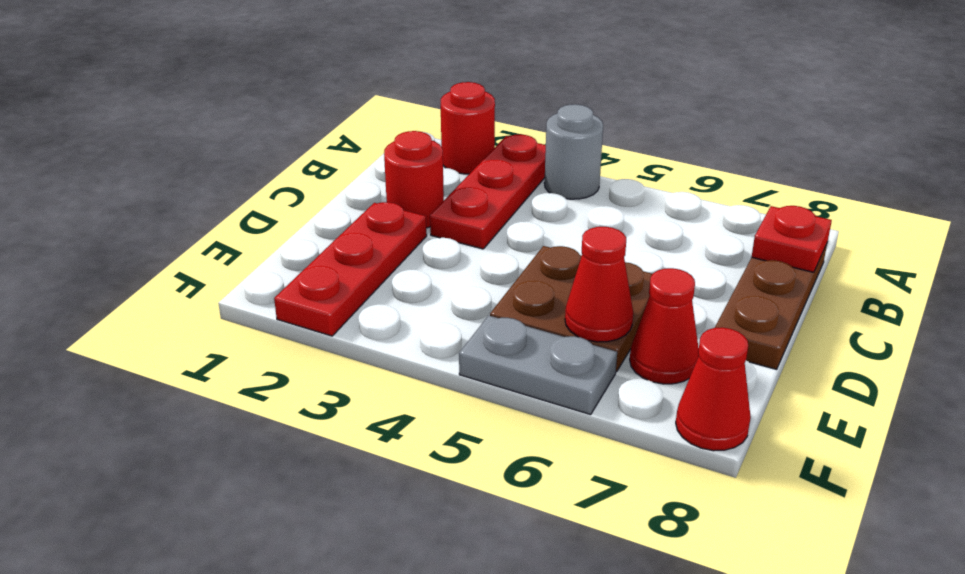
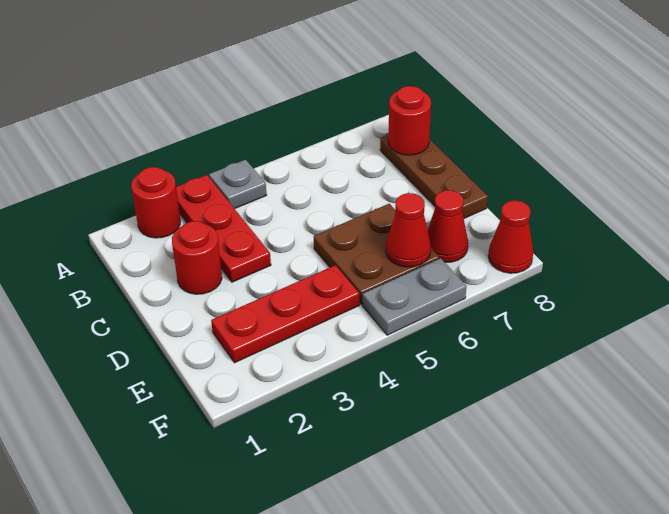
grey 1x1 round brick [544,104,603,199] -> grey 1x1 plate [209,160,267,209]
red 1x1 plate [752,206,832,272] -> red 1x1 round brick [388,86,431,155]
red 1x3 plate [274,202,427,336] -> red 1x3 plate turned to [211,265,359,363]

